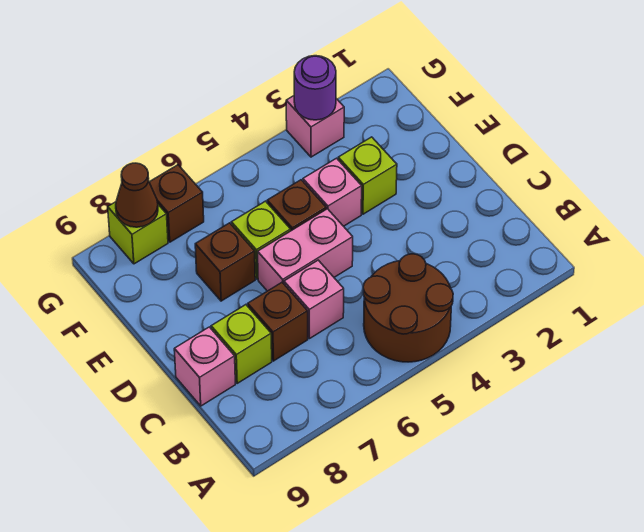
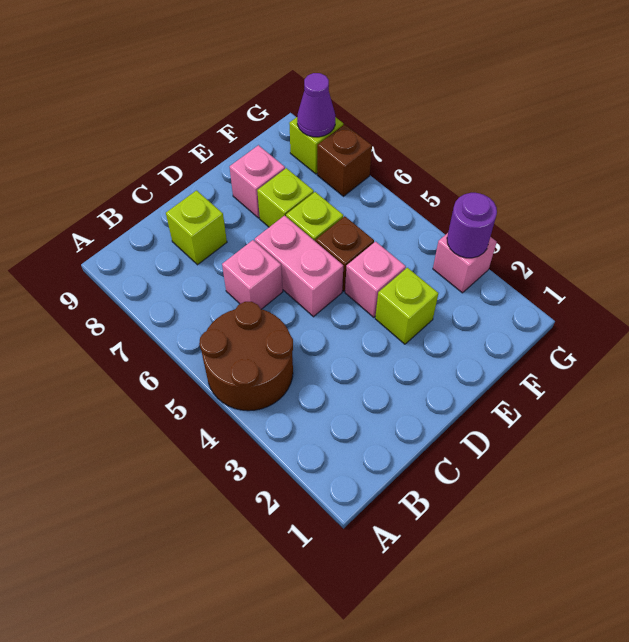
brown 1x1 brick [248,282,308,361] -> none
pink 1x1 brick [174,327,235,406] -> pink 1x1 brick moved to [230,145,285,218]
brown 1x1 brick [195,223,255,301] -> lime 1x1 brick [257,168,314,227]
brown 1x1 cone [116,163,158,227] -> purple 1x1 cone [297,73,335,137]

